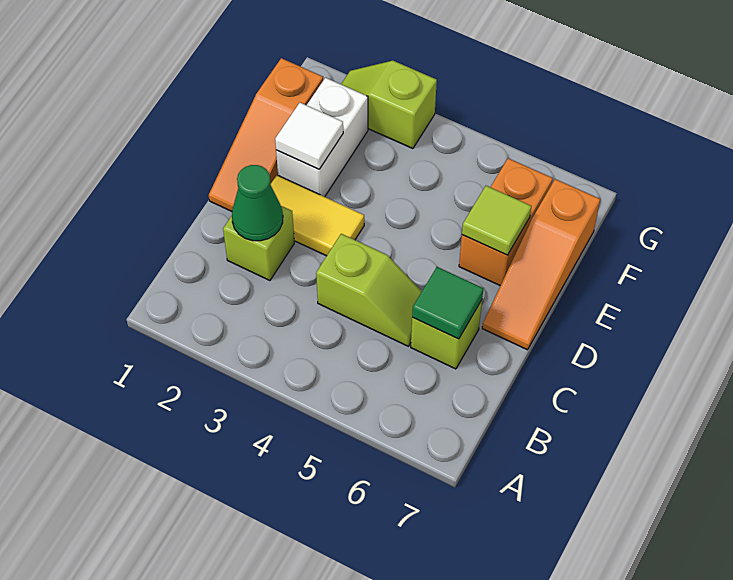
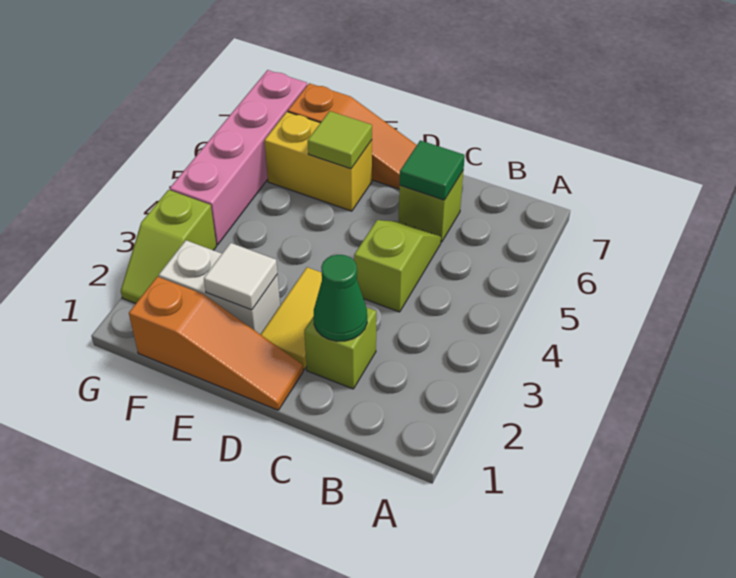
orange 1x2 brick [459,158,553,286] -> yellow 1x2 brick [264,112,372,211]
none -> pink 1x4 brick [170,70,307,245]

